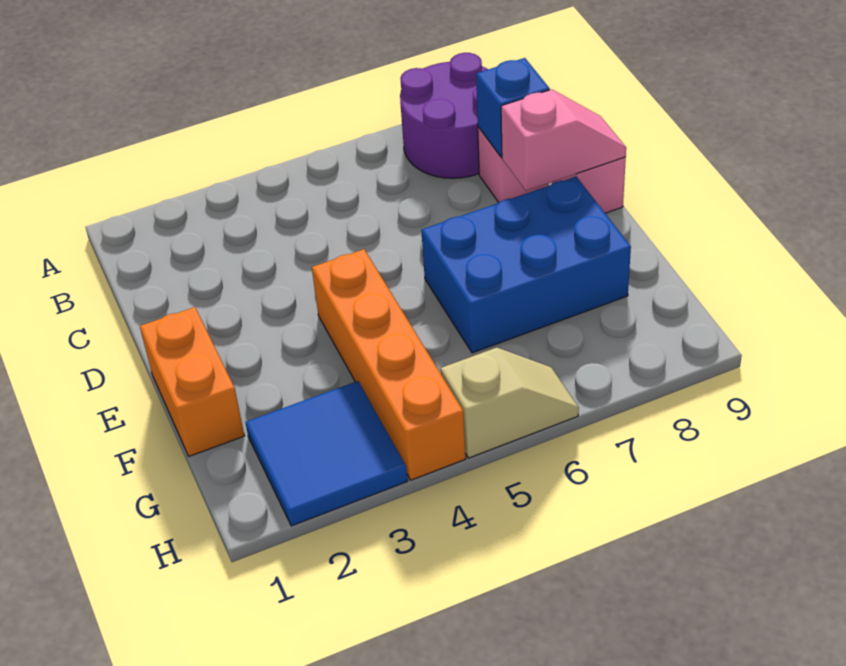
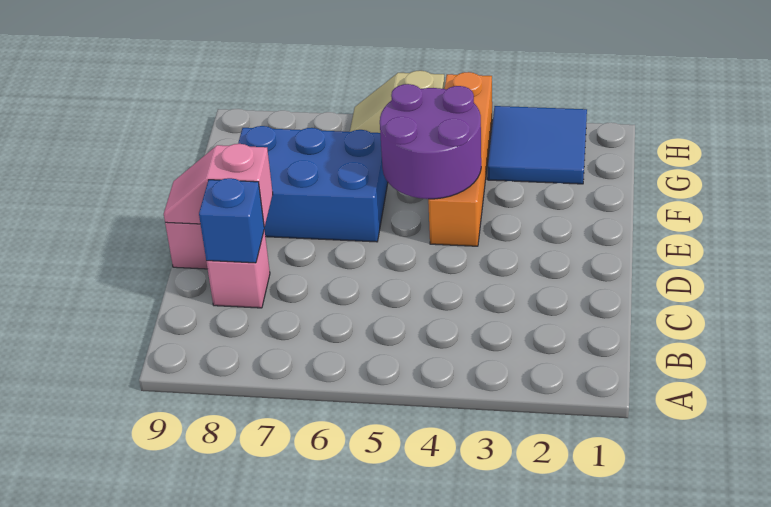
purple 2x2 round brick [400,53,488,178] -> purple 2x2 round brick moved to [380,84,481,199]
orange 1x2 brick [140,307,244,456] -> none

